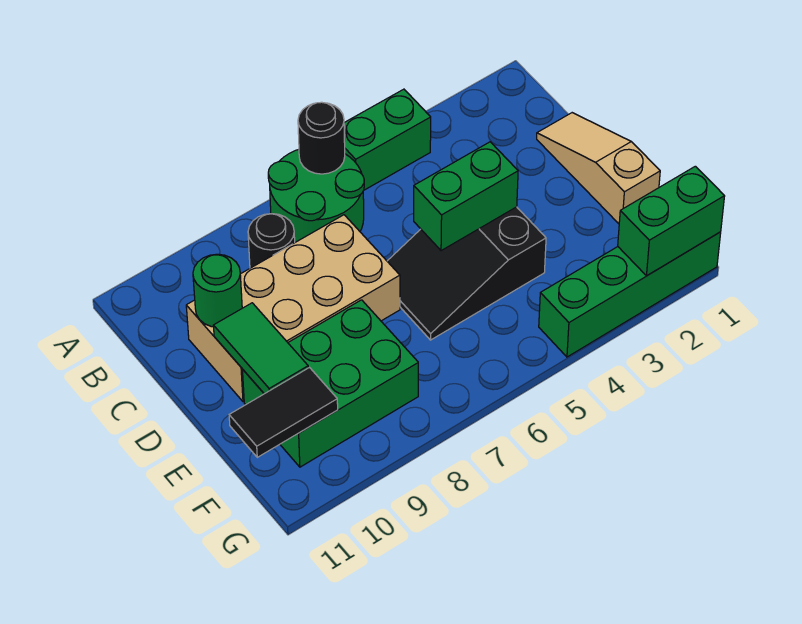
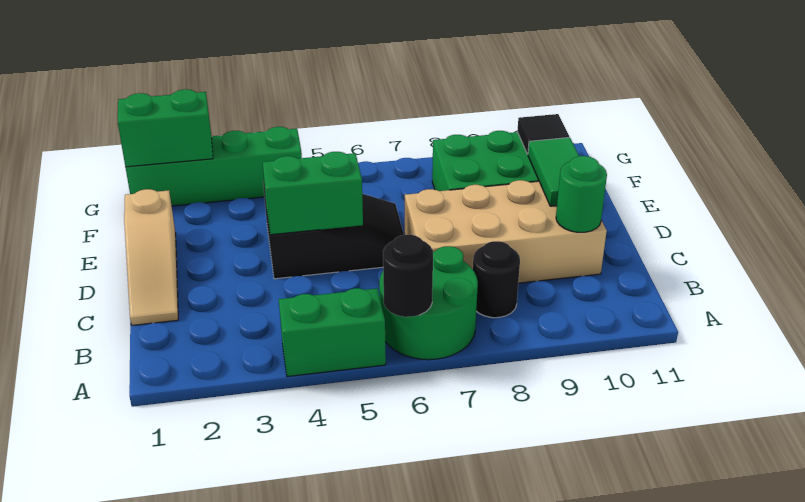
black 1x2 tile [229,368,338,457] -> black 1x1 tile [517,114,569,154]

